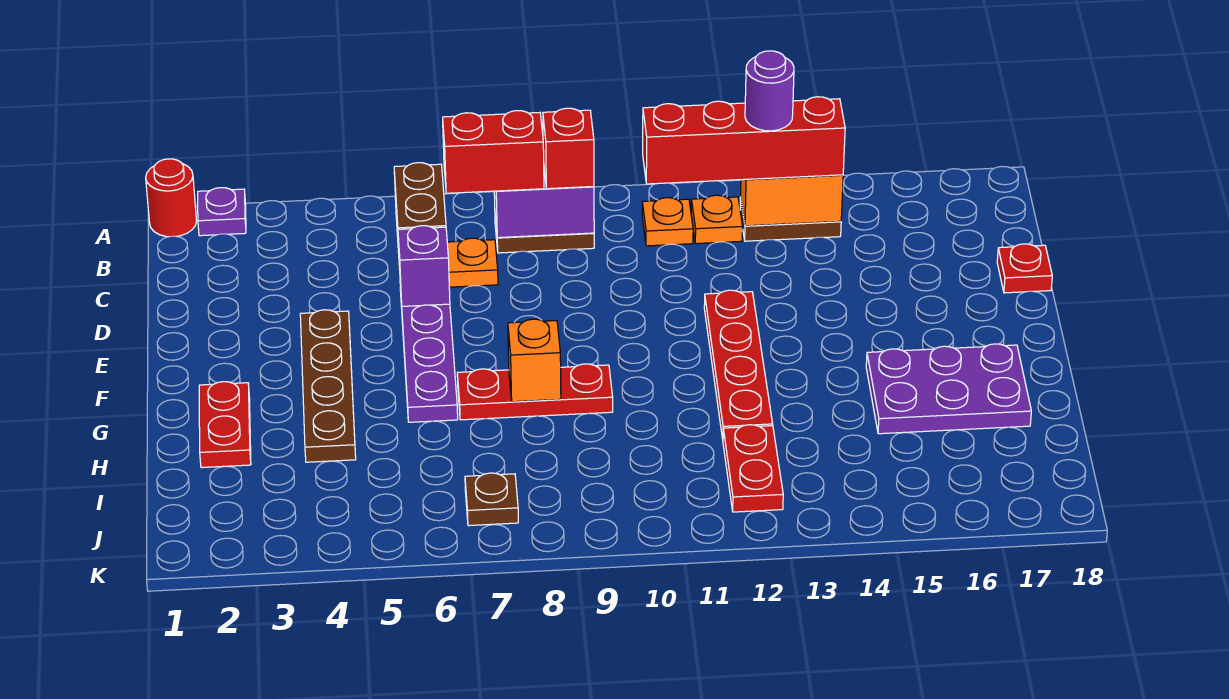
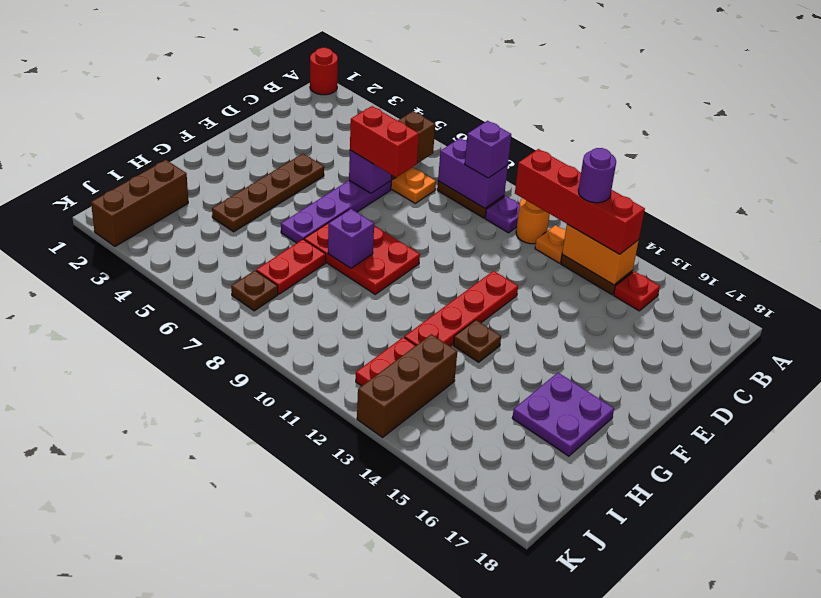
purple 1x1 plate [198,188,246,236] -> purple 1x1 plate moved to [485,196,520,233]
red 1x2 brick [443,111,544,193] -> red 1x2 brick moved to [350,106,419,177]
red 1x1 brick [543,108,594,189] -> purple 1x1 brick [465,121,511,178]
orange 1x1 plate [642,198,693,246] -> orange 1x1 round brick [516,198,550,244]
red 1x1 plate [997,244,1052,293] -> red 1x1 plate moved to [614,271,660,311]
red 1x2 plate [199,382,251,468] -> red 1x2 plate moved to [256,239,326,294]
red 1x3 plate [457,364,613,420] -> red 2x3 plate [304,212,420,294]
orange 1x1 brick [508,319,561,402] -> purple 1x1 brick [328,209,374,268]
none -> brown 1x1 plate [453,320,501,362]
purple 2x3 plate [866,344,1031,434] -> purple 2x2 plate [512,373,614,456]
none -> brown 1x3 brick [91,160,188,246]
none -> brown 1x3 brick [357,334,457,437]

